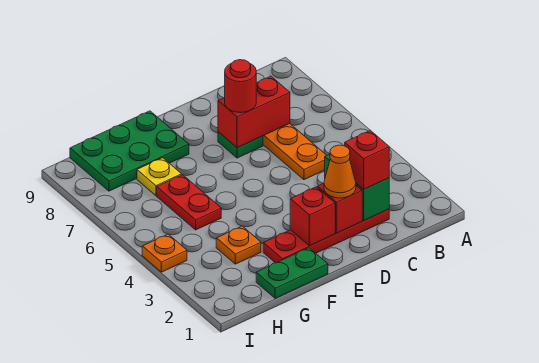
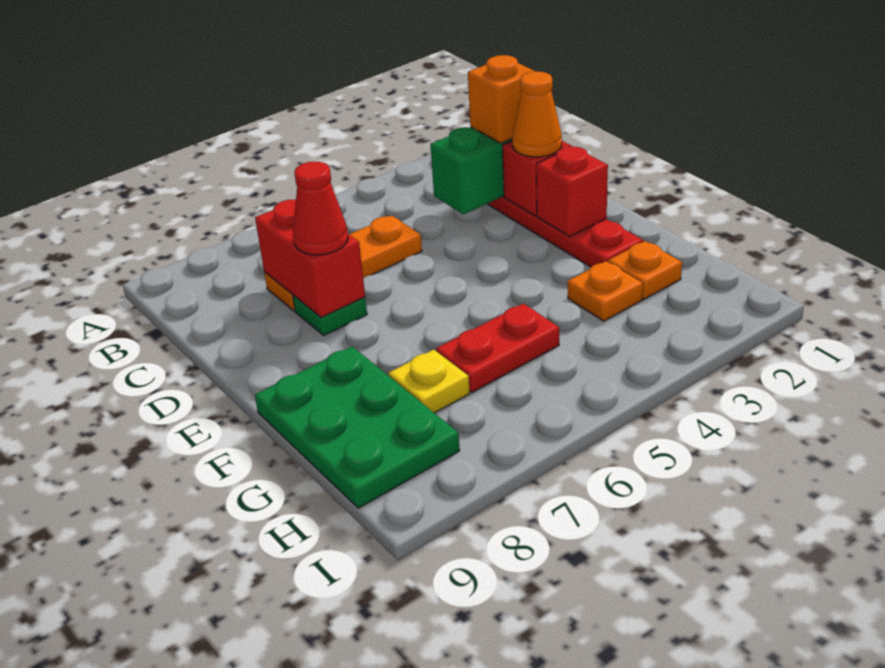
red 1x1 brick [345,130,389,189] -> orange 1x1 brick [468,55,535,143]
red 1x1 round brick [225,60,256,113] -> red 1x1 cone [293,161,348,255]
green 1x2 plate [256,248,328,298] -> none
orange 1x1 plate [142,234,187,272] -> orange 1x1 plate moved to [608,241,682,299]

